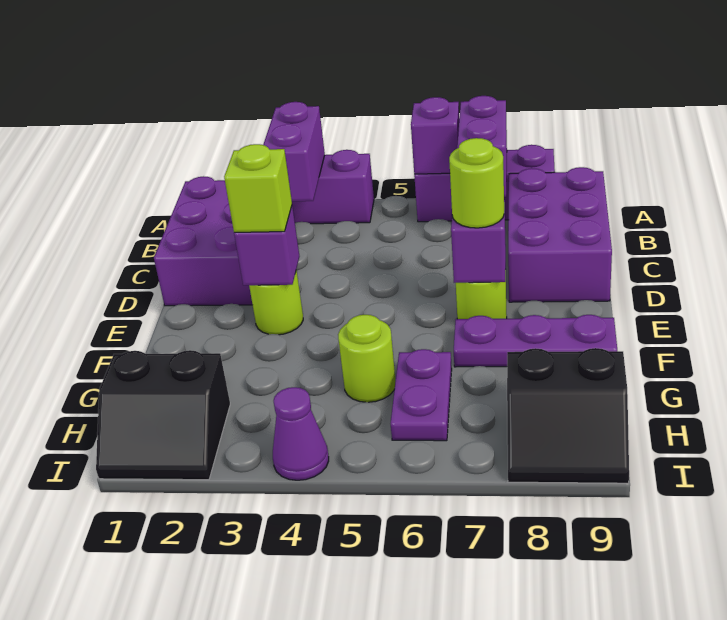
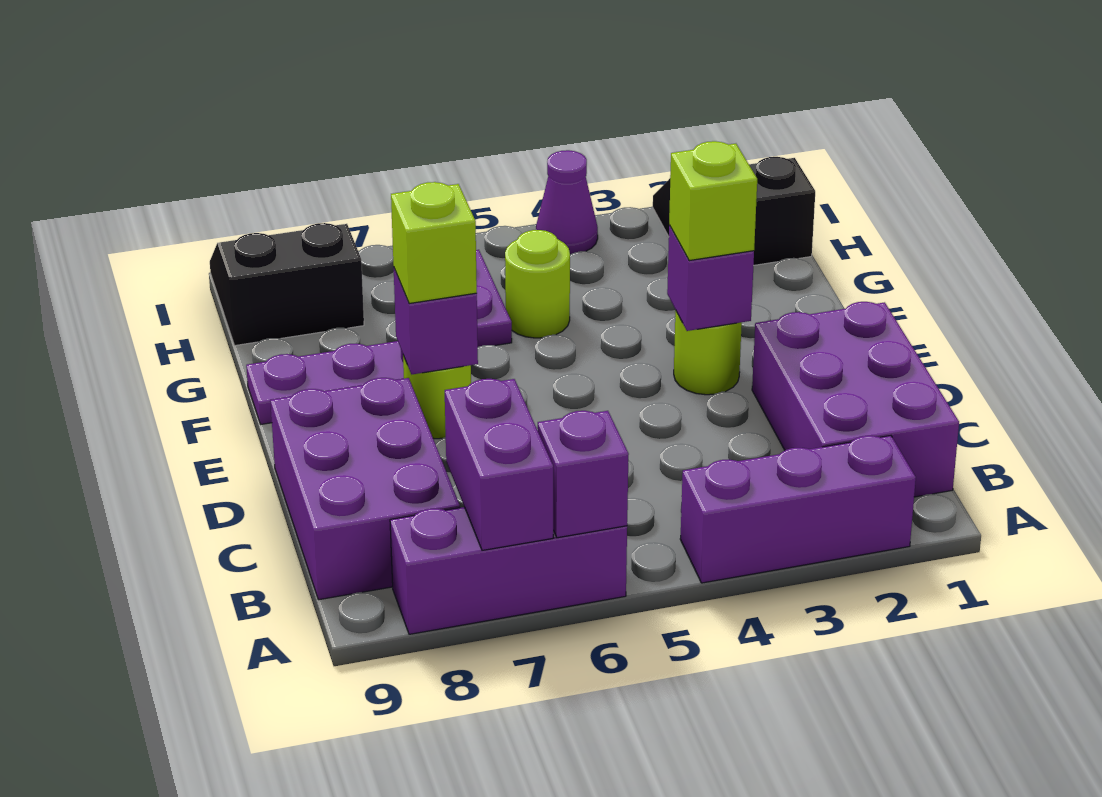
purple 1x2 brick [263,102,325,201] -> none
lime 1x1 round brick [449,138,504,228] -> lime 1x1 brick [391,182,477,304]

